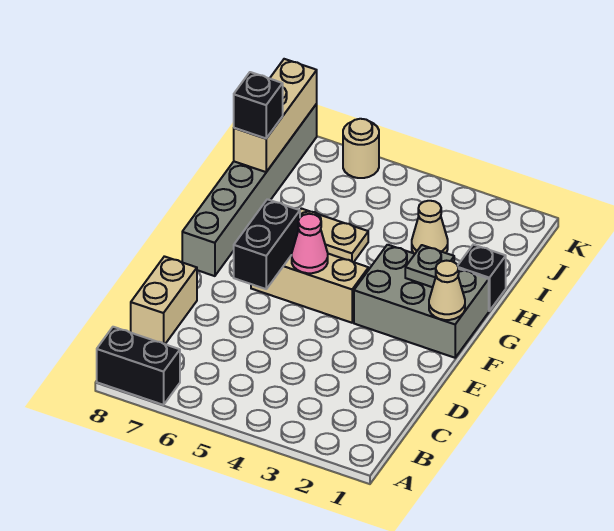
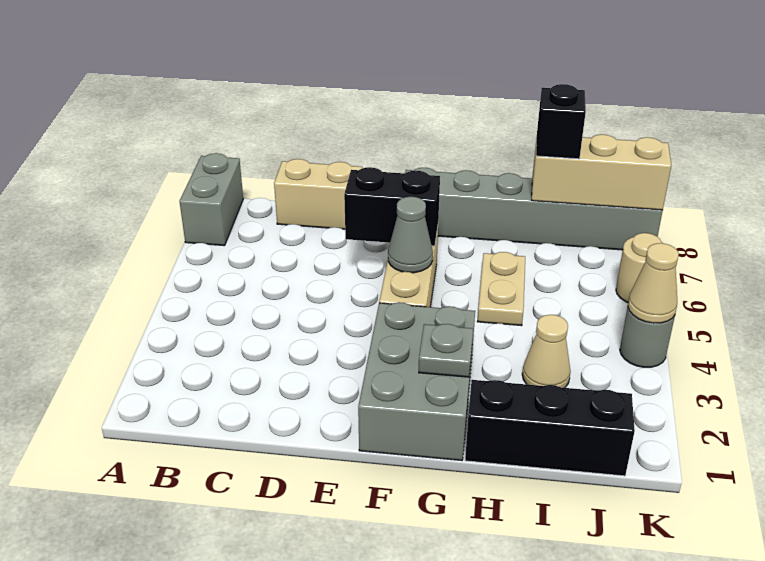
black 1x2 brick [97,327,180,405] -> grey 1x2 brick [180,153,243,246]
tan 1x1 cone [429,261,465,320] -> tan 1x1 cone moved to [628,243,679,323]
pink 1x1 cone [292,214,328,273] -> grey 1x1 cone [388,197,433,273]
black 1x1 brick [458,245,506,311] -> black 1x3 brick [465,380,635,476]
none -> grey 1x1 round brick [620,307,675,367]

